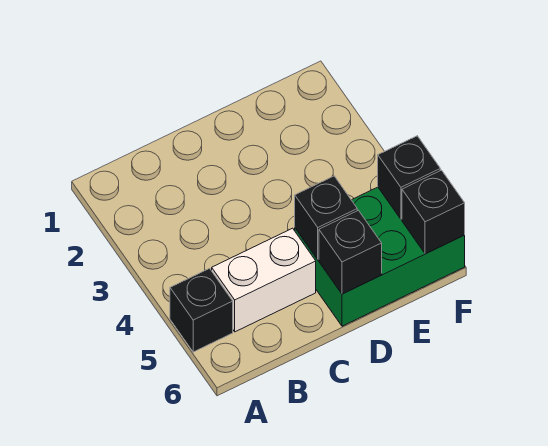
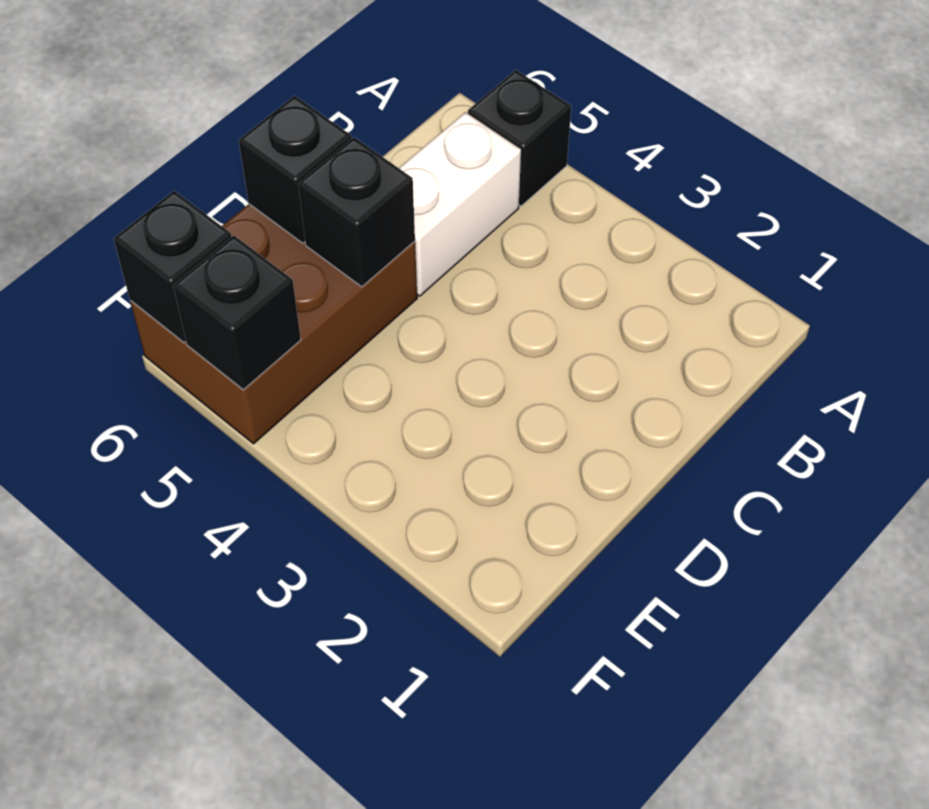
green 2x3 brick [295,187,465,326] -> brown 2x3 brick [130,204,417,444]

